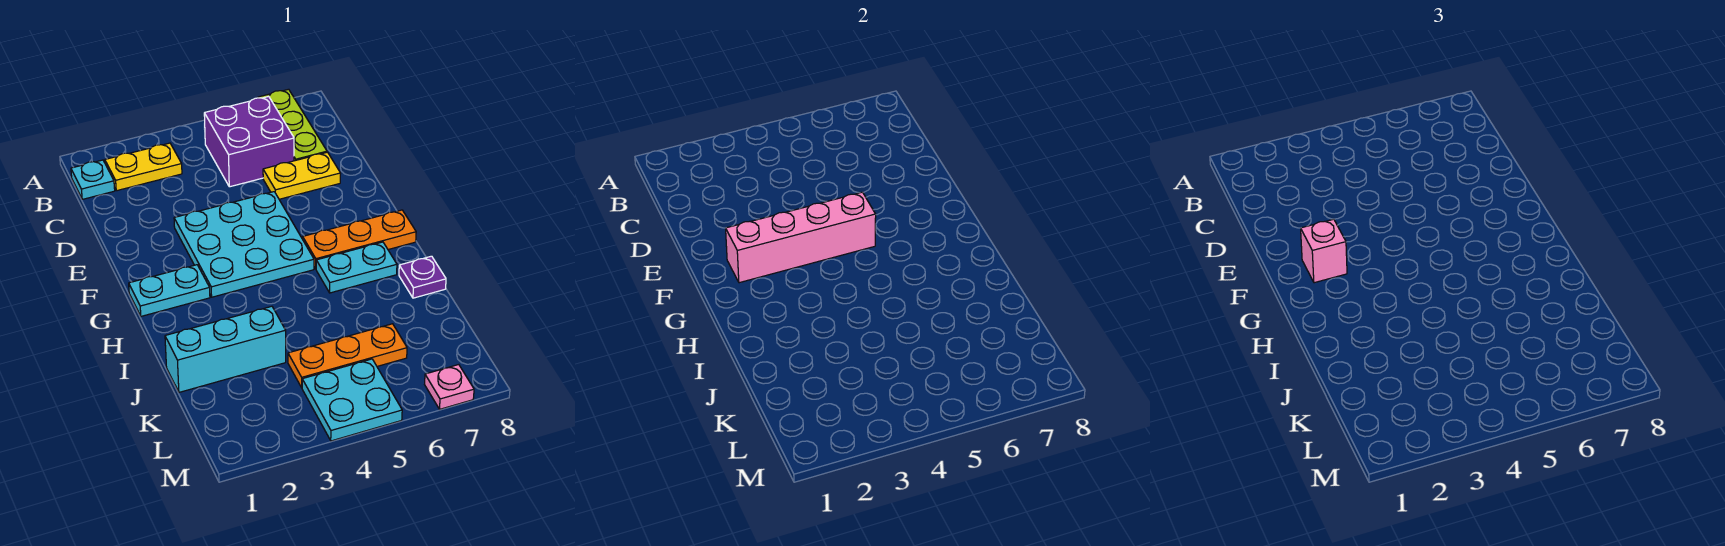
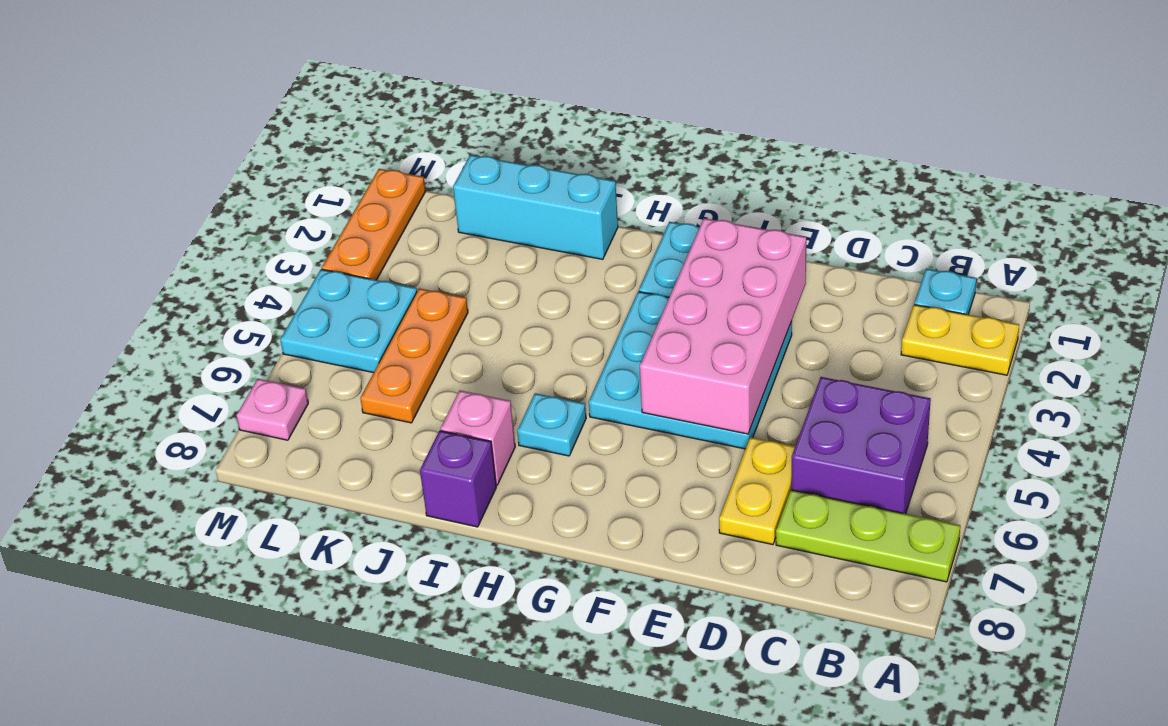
yellow 1x2 plate [105,143,182,191] -> yellow 1x2 plate turned to [901,305,1019,375]
pink 1x4 brick [726,192,876,283] -> pink 2x4 brick [640,218,806,434]
pink 1x1 brick [1301,219,1347,283] -> pink 1x1 brick moved to [441,391,515,485]
orange 1x3 plate [303,210,416,269] -> orange 1x3 plate moved to [322,169,425,280]
cyan 1x2 plate [316,242,397,293] -> cyan 1x1 plate [517,393,586,456]
purple 1x1 plate [399,256,446,298] -> purple 1x1 brick [420,431,496,527]
cyan 1x3 brick [165,306,286,392] -> cyan 1x3 brick turned to [453,155,618,259]

